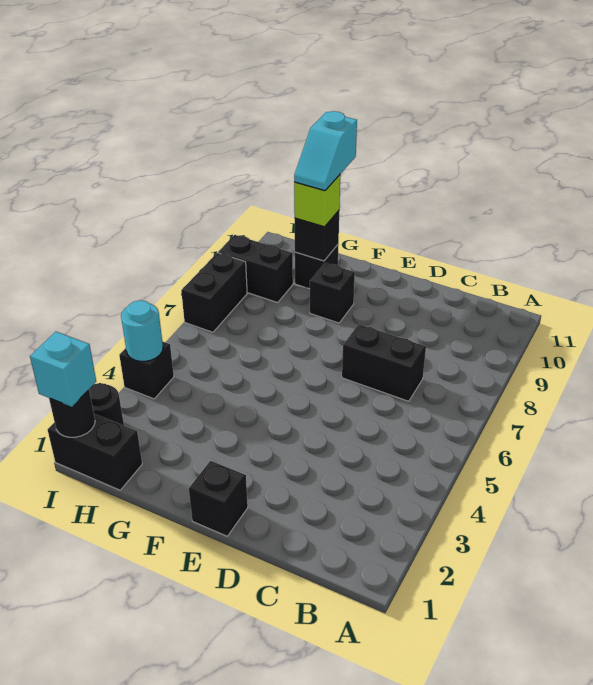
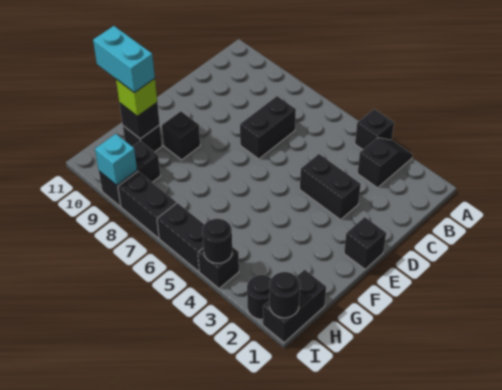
none -> black 1x2 slope [358,138,413,188]
none -> black 1x1 brick [355,109,394,150]
none -> black 1x2 brick [300,154,361,220]
cyan 1x2 slope [294,111,357,191] -> cyan 1x2 brick [93,26,155,93]
cyan 1x1 brick [30,332,96,407] -> cyan 1x1 brick moved to [95,134,137,185]
cyan 1x1 round brick [121,300,163,361] -> black 1x1 round brick [202,219,232,263]
none -> black 1x2 brick [157,203,205,271]

